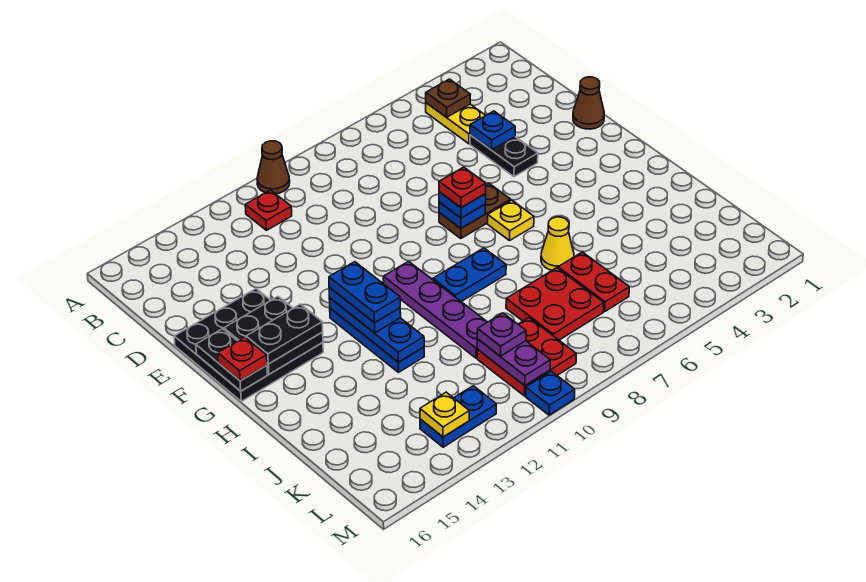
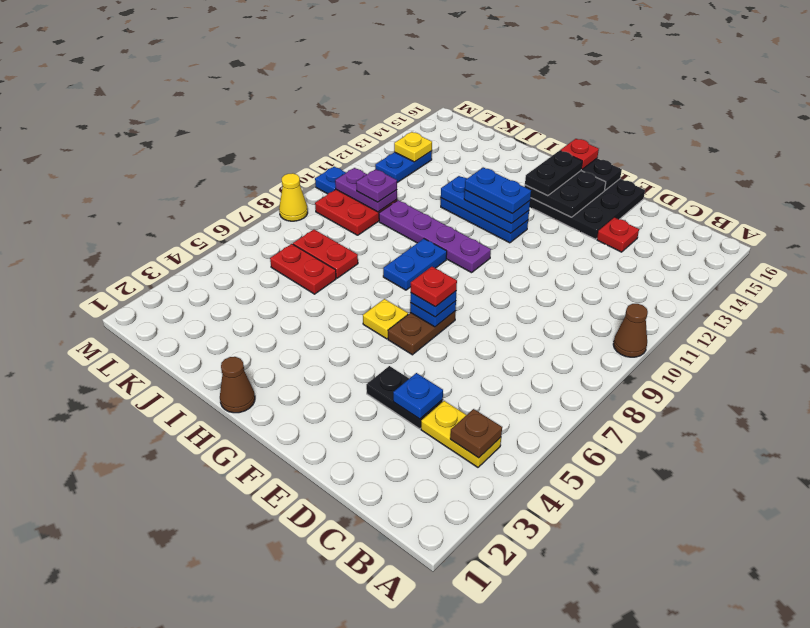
red 1x1 plate [245,190,292,230] -> red 1x1 plate moved to [597,218,639,252]
brown 1x1 cone [573,77,604,129] -> brown 1x1 cone moved to [220,357,255,413]
yellow 1x1 cone [541,217,574,270] -> yellow 1x1 cone moved to [279,173,308,221]
red 2x2 plate [506,268,604,340] -> red 1x2 plate [293,230,358,278]

